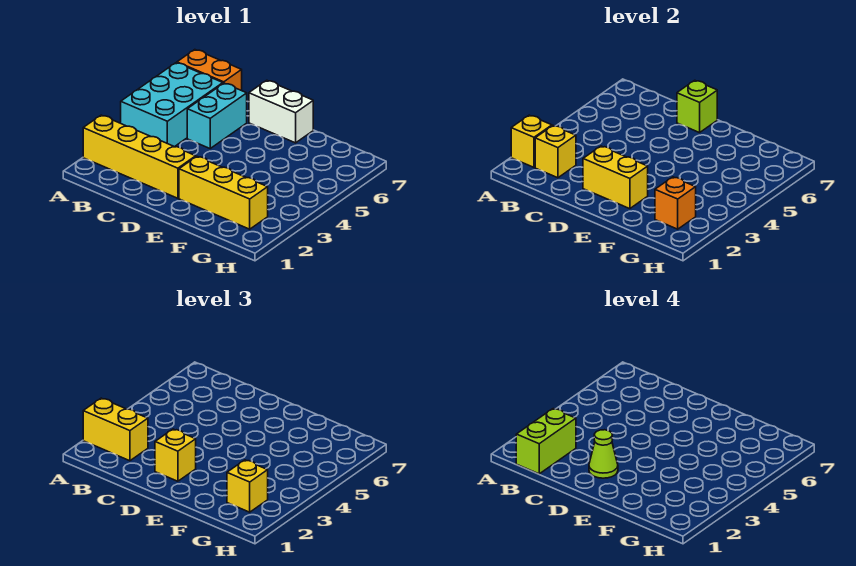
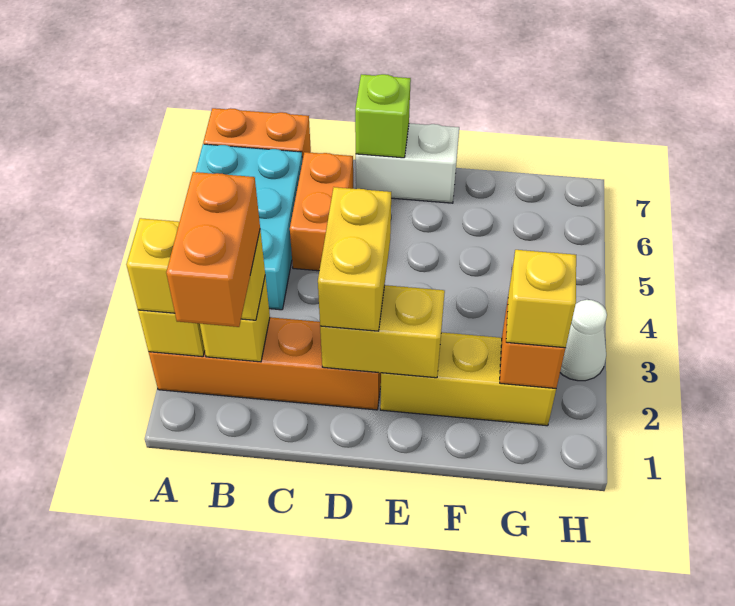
yellow 1x4 brick [83,115,196,198] -> orange 1x4 brick [149,317,381,410]
lime 1x2 brick [516,409,576,474] -> orange 1x2 brick [166,172,260,327]
cyan 1x2 brick [187,83,247,148] -> orange 1x2 brick [290,152,353,271]
yellow 1x1 brick [155,429,196,481] -> yellow 1x2 brick [318,187,391,331]
lime 1x1 cone [589,430,618,478] -> none
none -> white 1x1 cone [560,300,607,381]

